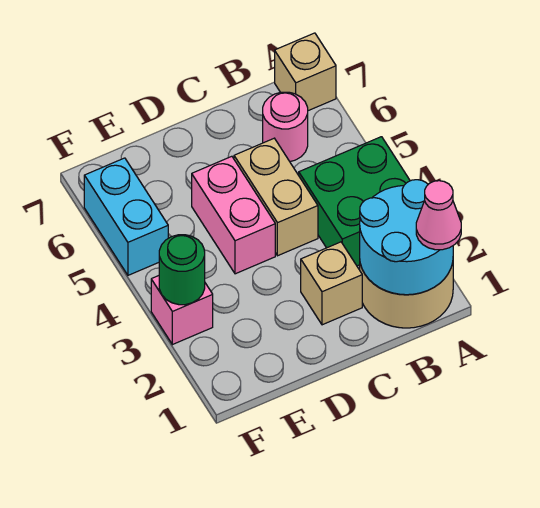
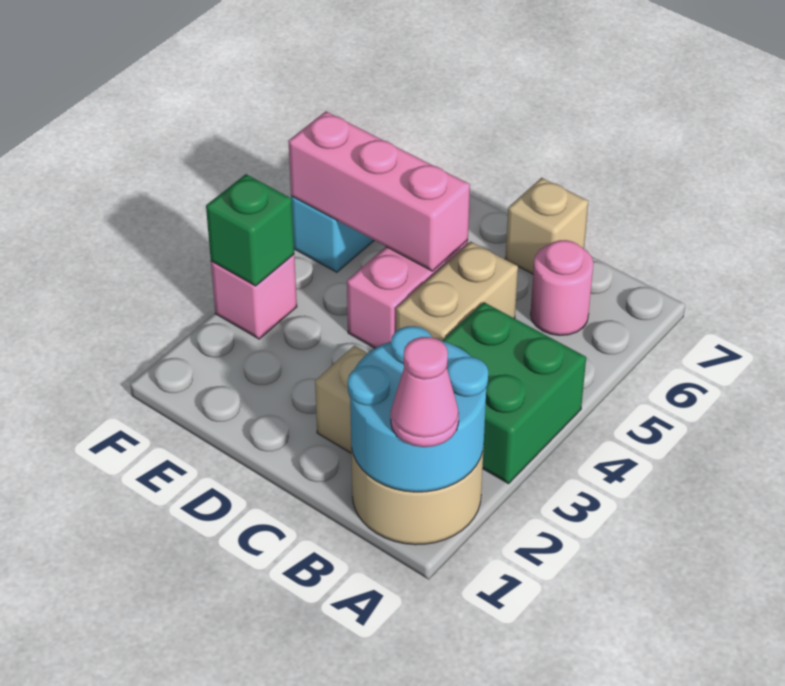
tan 1x1 brick [275,33,336,111] -> tan 1x1 brick moved to [505,178,588,274]
none -> pink 1x3 brick [288,111,470,271]
green 1x1 round brick [159,235,205,305] -> green 1x1 brick [206,174,294,286]

